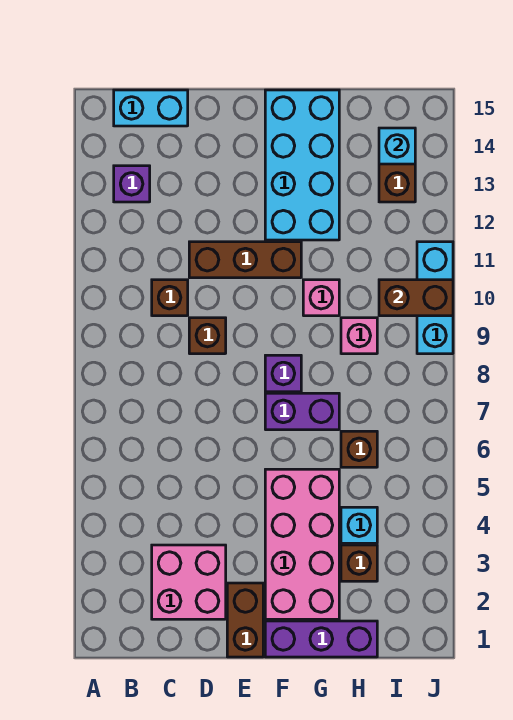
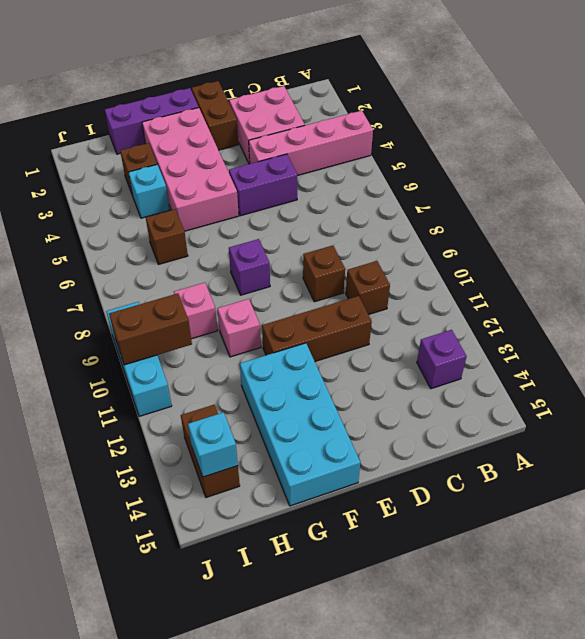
none -> pink 1x4 brick [249,111,373,176]
cyan 1x2 brick [114,90,188,126] -> none
purple 1x2 brick [265,393,339,430] -> purple 1x2 brick moved to [229,154,297,216]

